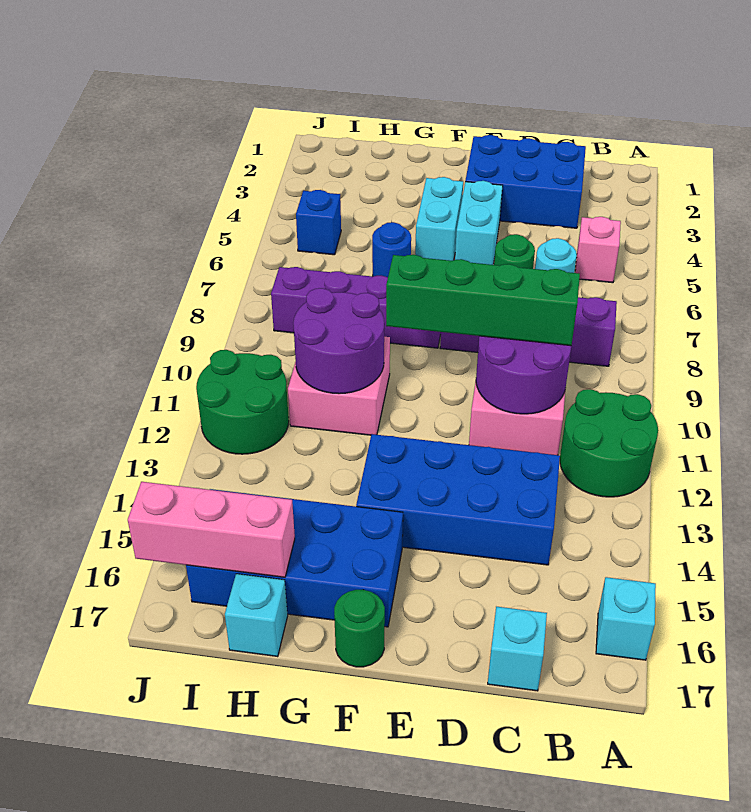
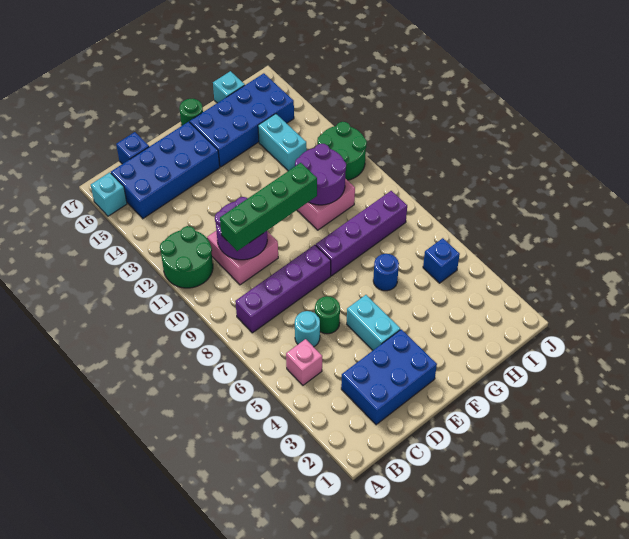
blue 2x4 brick [356,434,560,565] -> blue 2x4 brick moved to [111,122,220,219]
cyan 1x1 brick [488,607,547,691] -> blue 1x1 brick [116,132,149,164]
cyan 1x2 brick [415,177,463,261] -> cyan 1x2 brick moved to [258,114,307,171]
pink 1x3 brick [128,482,295,577] -> none

